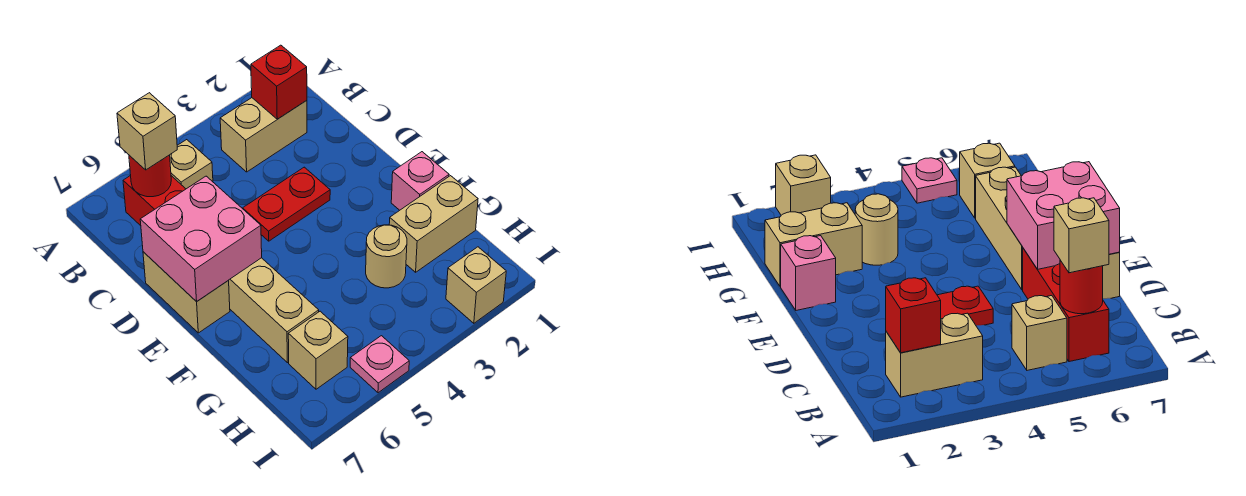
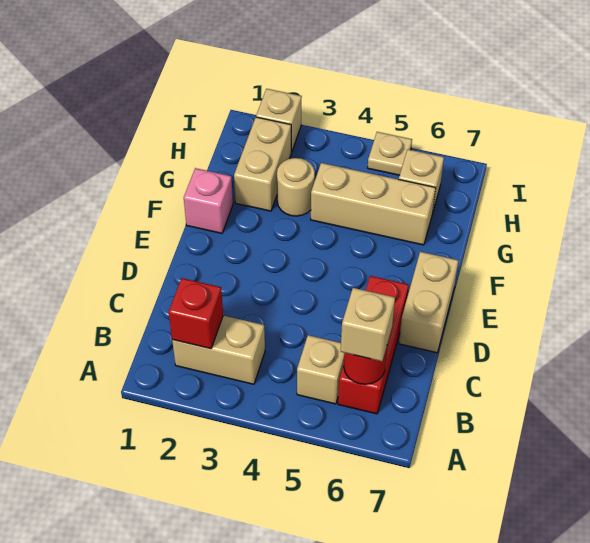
red 1x2 plate [243,167,330,241] -> none
pink 2x2 brick [140,176,262,302] -> none
tan 1x3 brick [228,258,319,363] -> tan 1x3 brick turned to [311,163,436,245]
tan 1x2 brick [389,176,478,272] -> tan 1x2 brick turned to [234,117,291,211]
pink 1x1 plate [350,336,409,393] -> tan 1x1 plate [368,132,412,175]

